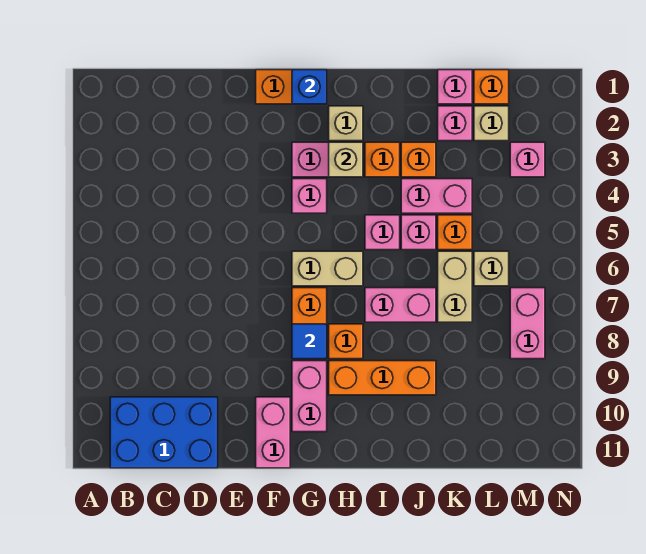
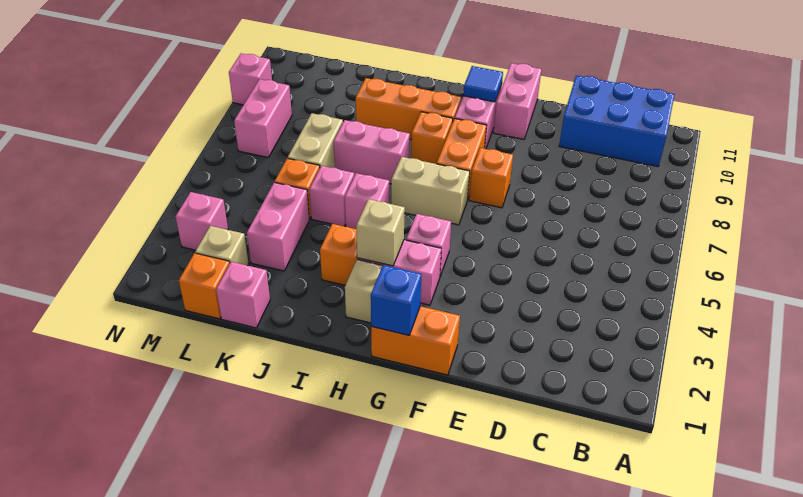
blue 1x1 tile [292,324,327,359] -> blue 1x1 tile moved to [463,66,503,102]
orange 1x1 brick [401,142,436,177] -> orange 1x1 brick moved to [469,148,513,208]
pink 1x2 brick [401,179,472,213] -> pink 1x2 brick turned to [247,182,309,271]
pink 1x1 brick [438,106,472,141] -> pink 1x1 brick moved to [229,53,272,105]
tan 1x1 brick [474,251,509,286] -> none

